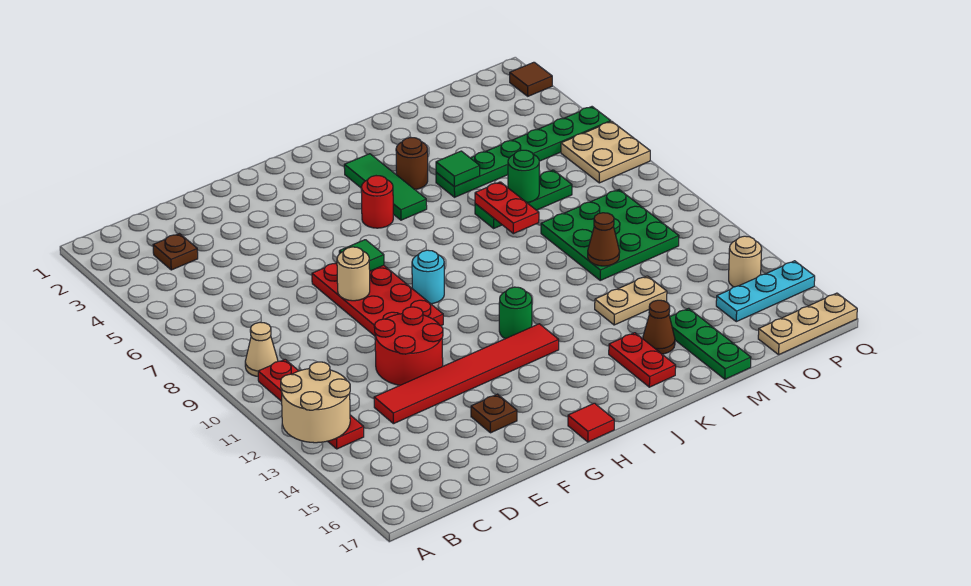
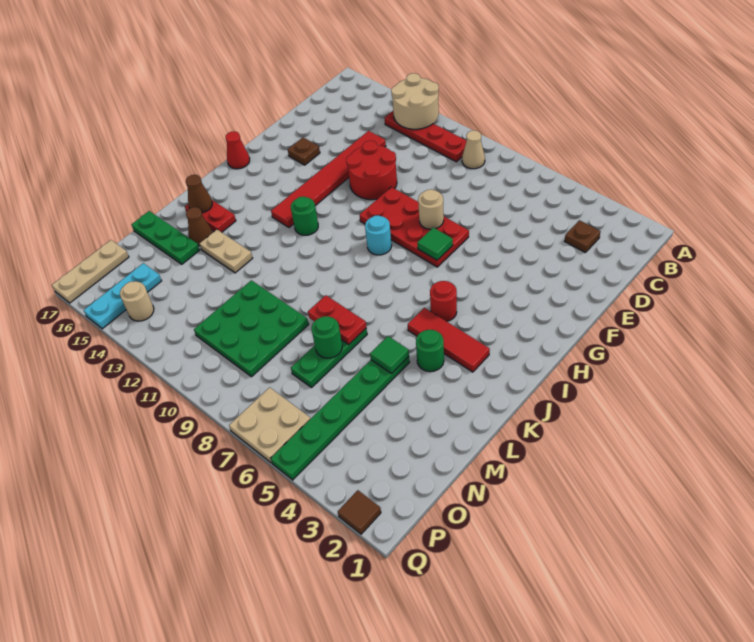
red 1x1 tile [568,403,614,442] -> red 1x1 cone [226,131,250,169]
green 1x3 tile [344,154,427,220] -> red 1x3 tile [408,308,490,372]
brown 1x1 round brick [396,137,428,189] -> green 1x1 round brick [416,330,444,372]
tan 1x2 plate [595,276,667,325] -> tan 1x2 plate turned to [199,230,253,273]
brown 1x1 cone [588,213,620,266] -> brown 1x1 cone moved to [186,175,212,213]

